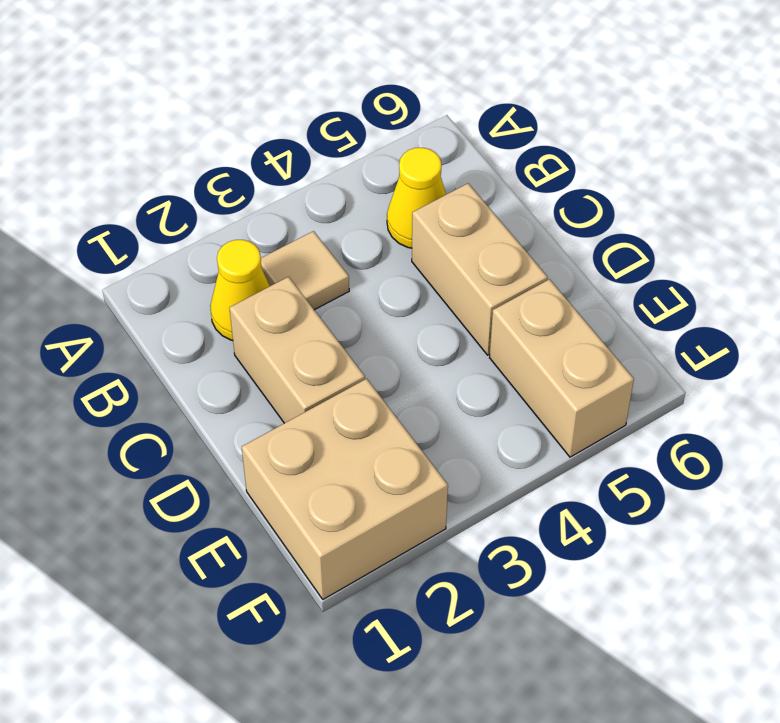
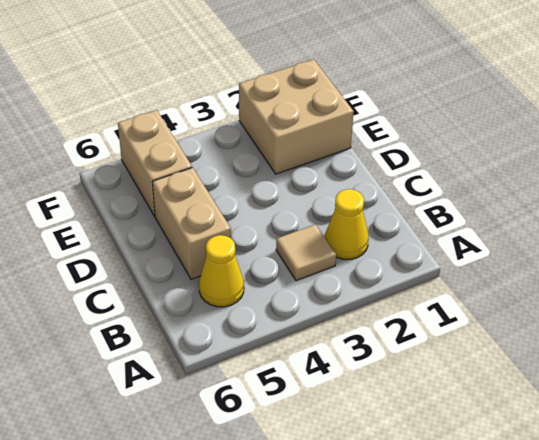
tan 1x2 brick [229,277,365,423] -> none

